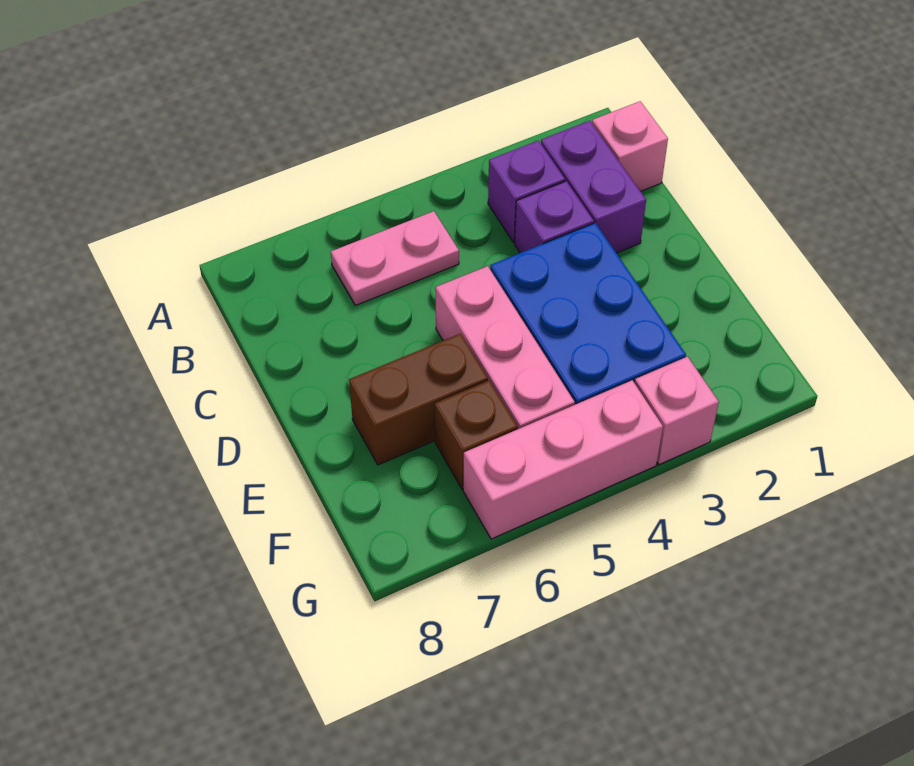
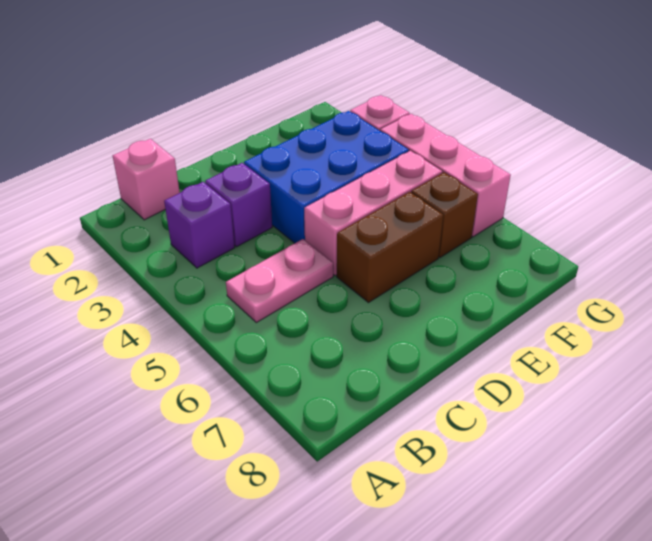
purple 1x2 brick [541,121,646,253] -> none
pink 1x2 plate [331,211,459,305] -> pink 1x2 plate turned to [226,239,333,323]
brown 1x2 brick [349,334,488,465] -> brown 1x2 brick turned to [337,192,443,303]

